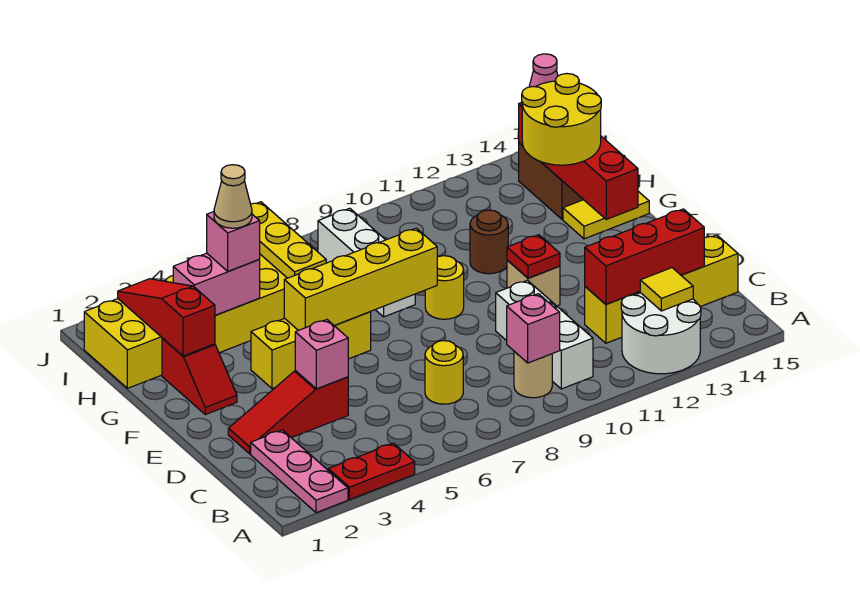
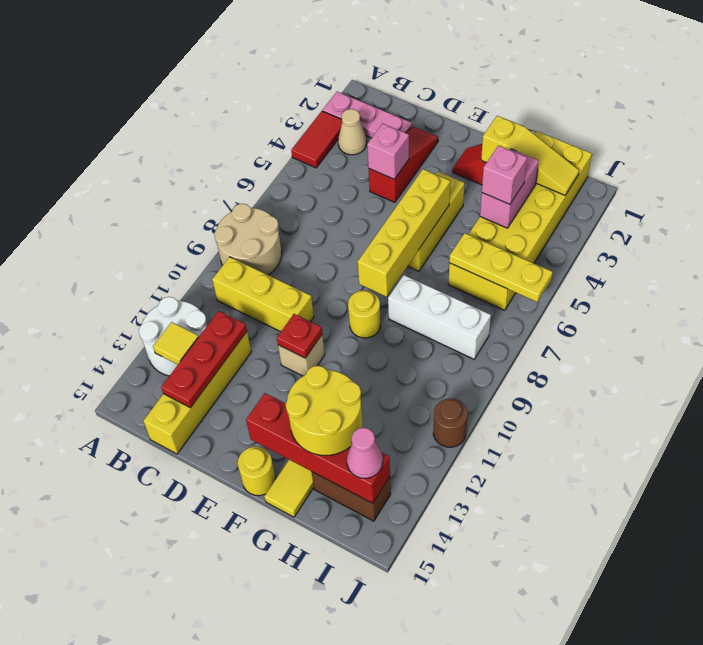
red 1x2 plate [328,443,415,500] -> red 1x2 tile [291,111,342,168]
tan 1x1 round brick [514,351,552,398] -> tan 2x2 round brick [214,204,282,275]
pink 1x1 brick [507,294,560,363] -> none
white 1x3 brick [496,280,593,389] -> yellow 1x3 brick [212,257,314,332]
yellow 1x1 round brick [425,341,463,404] -> yellow 1x1 round brick moved to [238,447,276,496]
red 1x3 brick [585,209,704,304] -> red 1x3 plate [161,311,247,408]
red 1x3 slope [118,279,215,356] -> yellow 1x3 slope [481,116,579,195]
brown 1x1 round brick [470,210,508,274] -> brown 1x1 round brick moved to [433,398,467,447]
tan 1x1 cone [214,165,252,228] -> tan 1x1 cone moved to [338,109,367,155]

